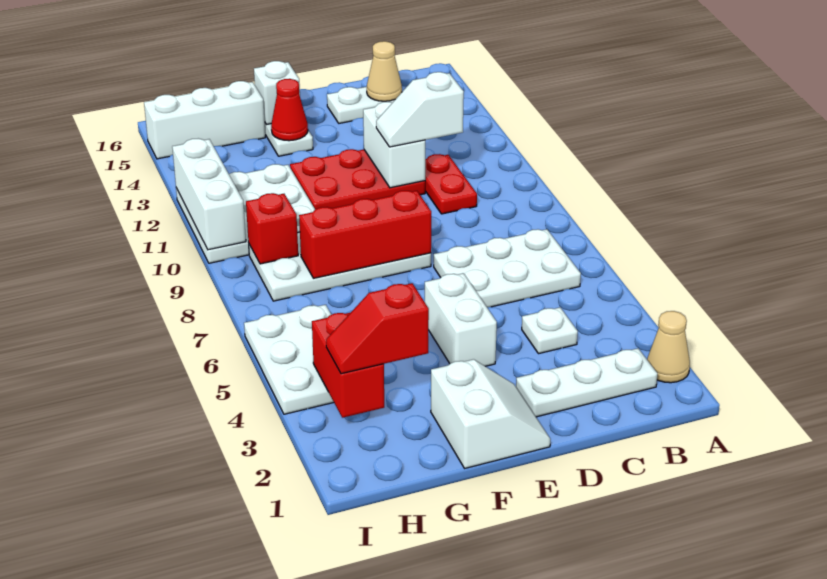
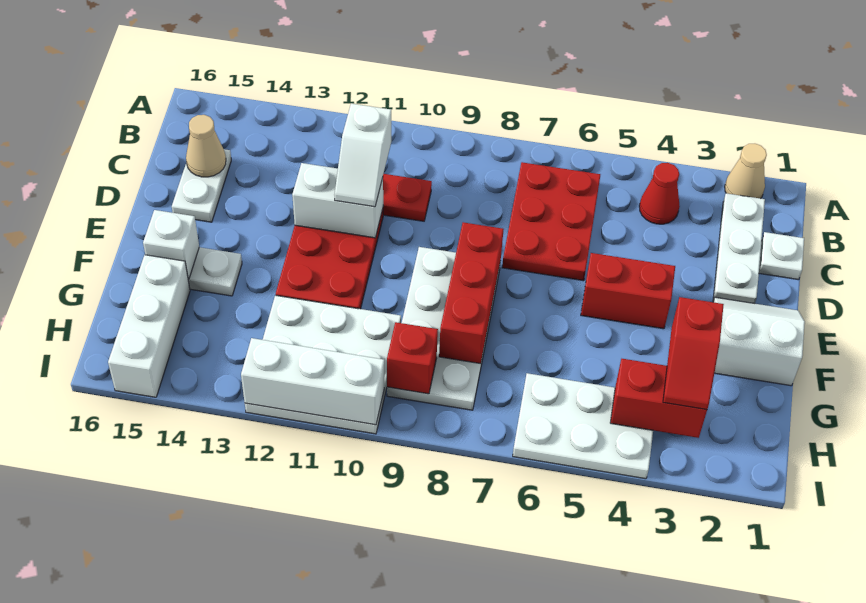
white 2x3 plate [434,229,581,307] -> red 2x3 plate [502,162,600,281]
white 1x1 plate [522,307,578,354] -> white 1x1 plate moved to [759,232,804,280]
white 1x2 brick [425,273,497,366] -> red 1x2 brick [581,253,675,329]
red 1x1 cone [271,79,308,141] -> red 1x1 cone moved to [639,163,680,224]

